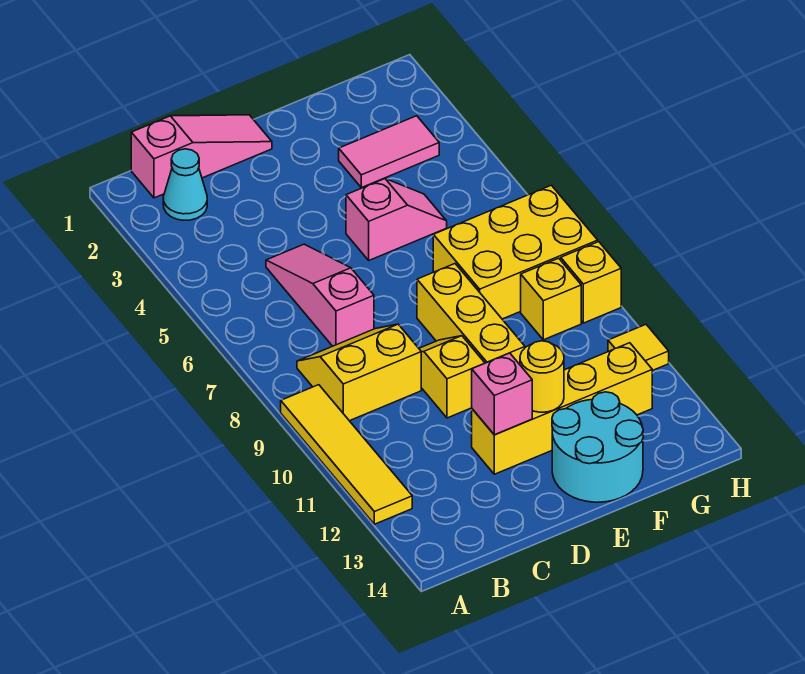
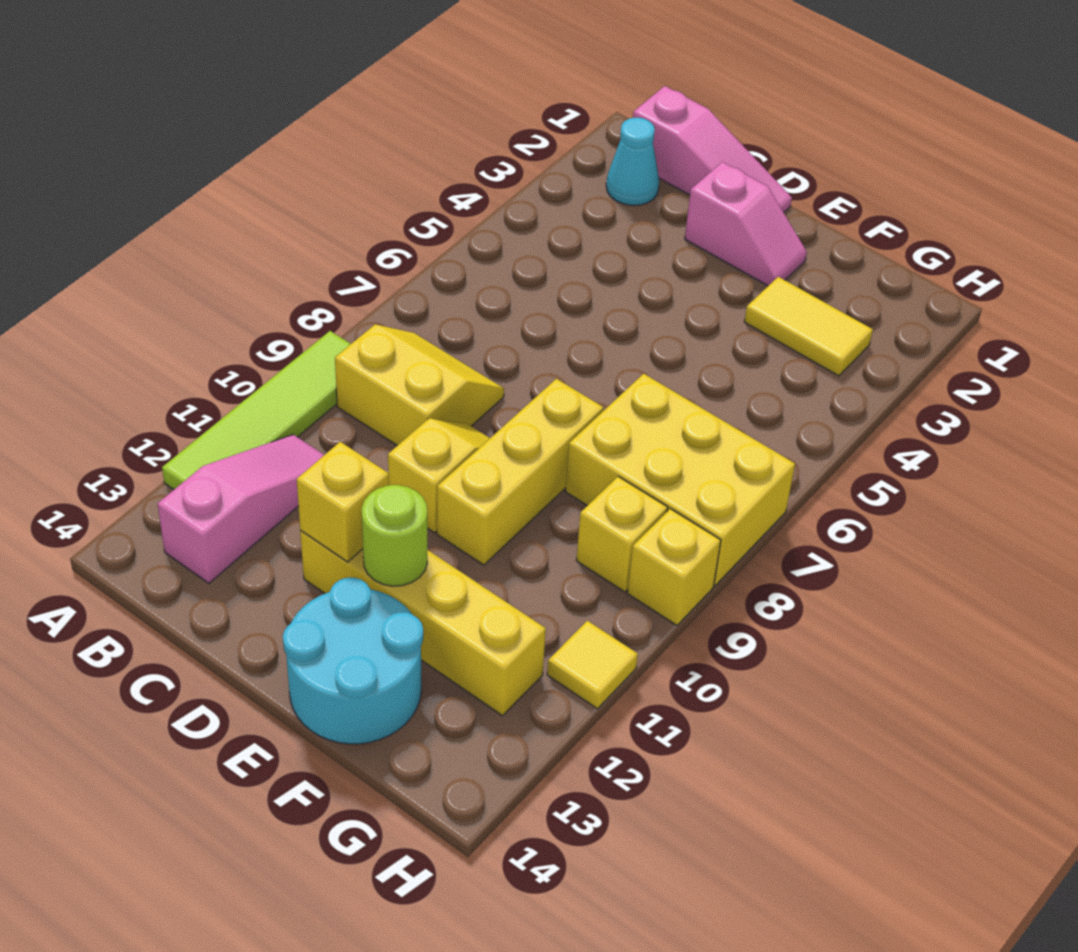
yellow 1x4 tile [281,385,412,524] -> lime 1x4 tile [162,331,350,489]
pink 1x3 slope [266,244,374,346] -> pink 1x3 slope moved to [158,435,324,583]
pink 1x1 brick [472,353,532,435] -> yellow 1x1 brick [297,442,389,562]
pink 1x2 slope [346,179,447,260] -> pink 1x2 slope moved to [685,162,807,286]
yellow 1x1 round brick [520,341,564,412] -> lime 1x1 round brick [362,485,427,586]
pink 1x2 tile [339,116,439,188] -> yellow 1x2 tile [744,277,873,376]

